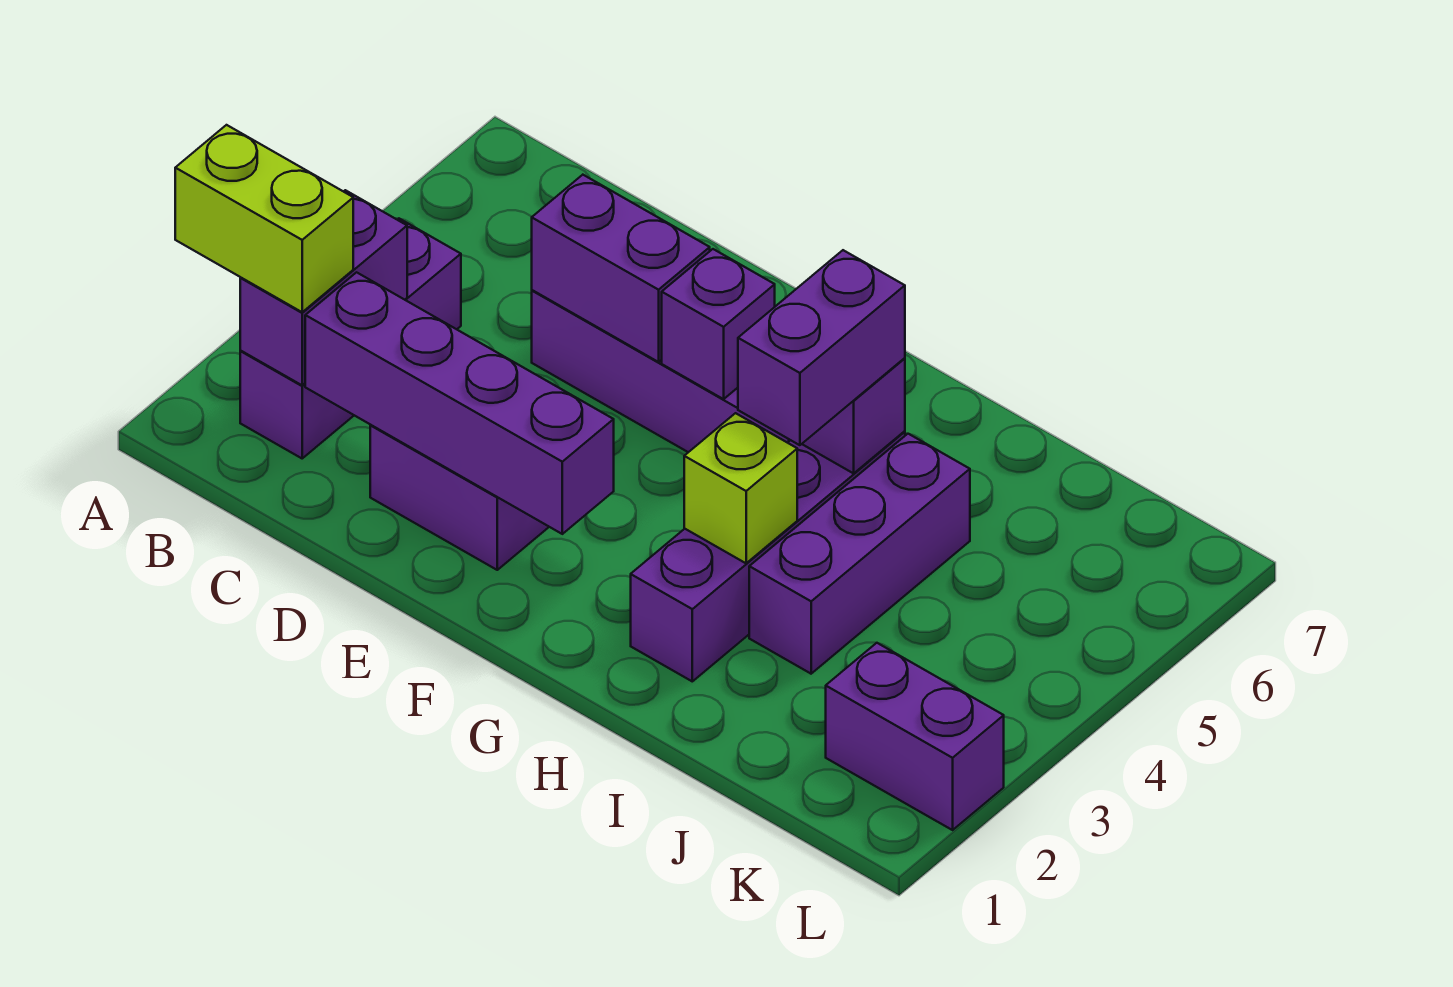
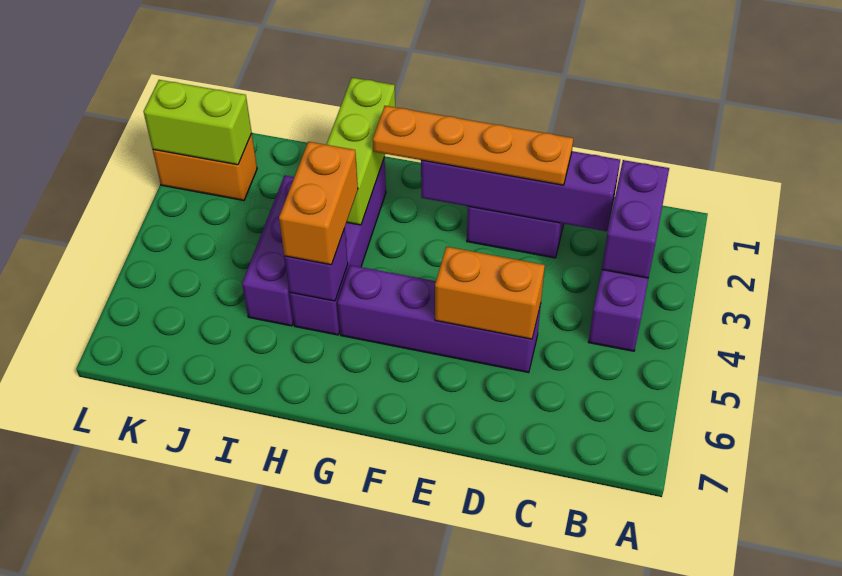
lime 1x2 brick [175,125,353,312] -> lime 1x2 brick moved to [144,80,252,165]
none -> orange 1x4 plate [373,106,573,185]
purple 1x2 brick [532,175,710,362] -> orange 1x2 brick [435,247,545,339]
purple 1x1 brick [662,249,775,399] -> none
lime 1x1 brick [684,413,797,563] -> lime 1x3 brick [326,78,395,225]
purple 1x2 brick [738,250,905,445] -> orange 1x2 brick [279,142,358,265]
purple 1x2 brick [826,643,1004,830] -> orange 1x2 brick [153,134,257,200]

